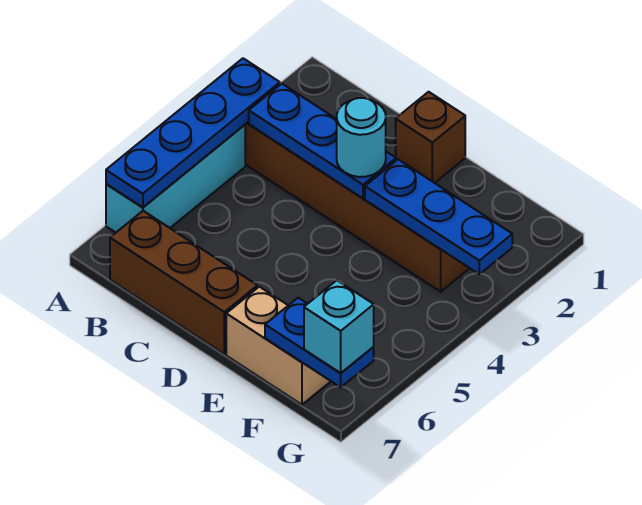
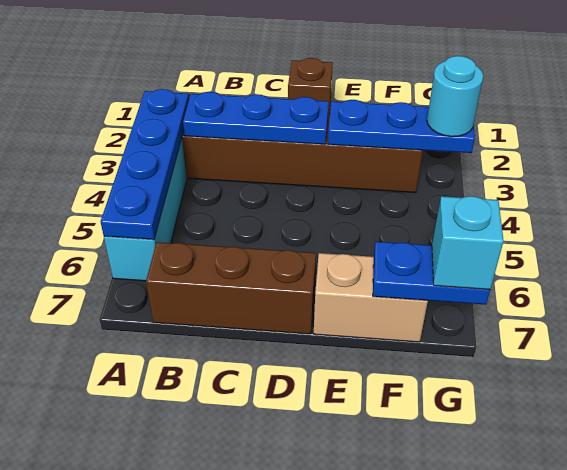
cyan 1x1 round brick [337,98,386,177] -> cyan 1x1 round brick moved to [427,56,483,137]

